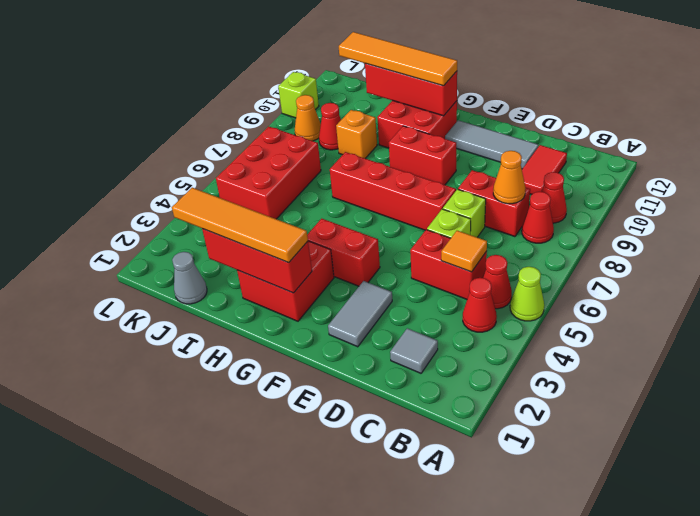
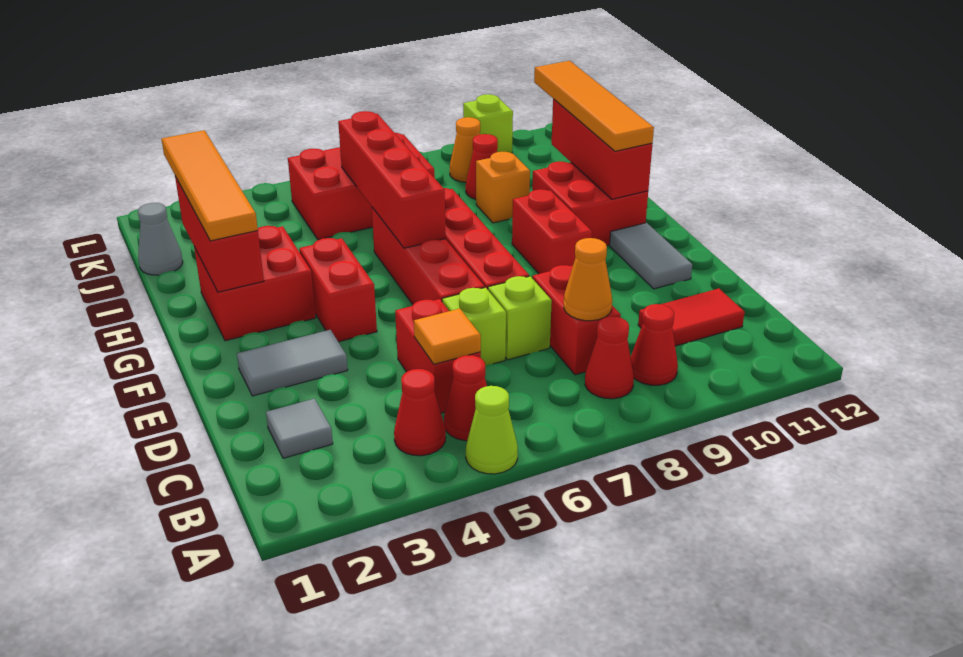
grey 1x3 tile [445,120,538,169] -> grey 1x2 tile [610,223,692,289]
none -> red 1x4 brick [372,207,485,304]
none -> red 1x4 brick [338,111,446,248]

